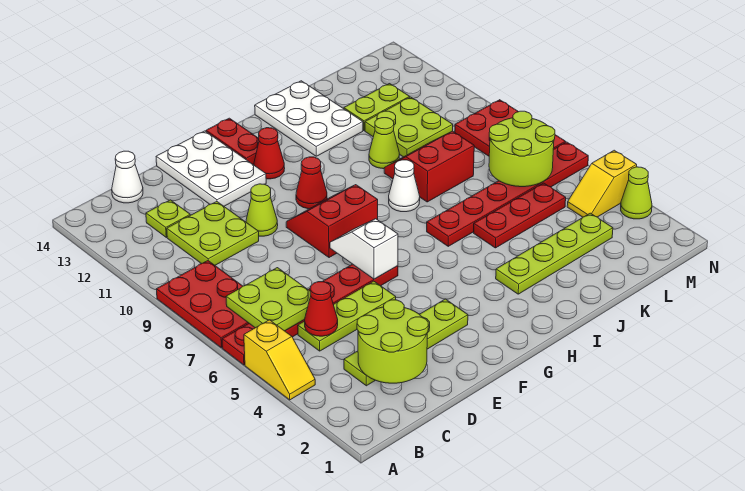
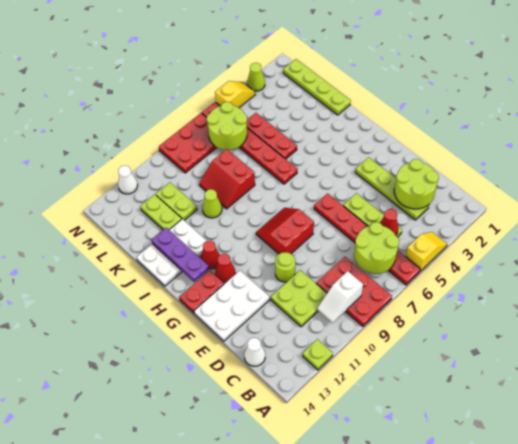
red 2x3 plate [156,261,249,348] -> red 2x3 plate turned to [316,257,392,326]
lime 2x2 plate [226,268,310,331] -> lime 2x2 round brick [354,222,399,274]
lime 1x1 plate [146,200,190,237] -> lime 1x1 plate moved to [303,339,333,370]
lime 1x1 cone [246,184,278,236] -> lime 1x1 round brick [275,252,295,282]
white 1x2 slope [330,219,398,279] -> white 1x2 slope moved to [317,271,363,323]
red 2x2 slope [286,185,378,258] -> red 2x2 slope turned to [256,208,314,254]
red 1x1 cone [296,157,327,209] -> red 1x1 cone moved to [201,241,220,269]
none -> purple 1x3 plate [152,228,209,282]
lime 1x4 plate [496,213,613,294] -> lime 1x4 plate moved to [283,59,351,115]
white 1x1 cone [389,160,420,212] -> white 1x1 cone moved to [118,166,138,194]
lime 2x2 plate [365,97,453,157] -> lime 1x2 plate [156,182,197,220]
yellow 1x2 slope [567,150,637,217] -> yellow 1x2 slope turned to [215,81,255,108]

